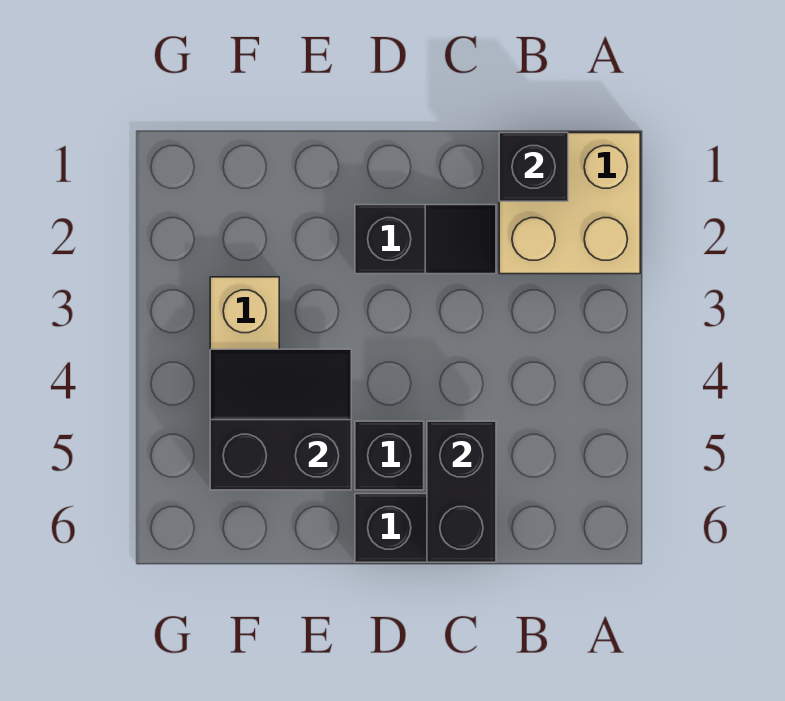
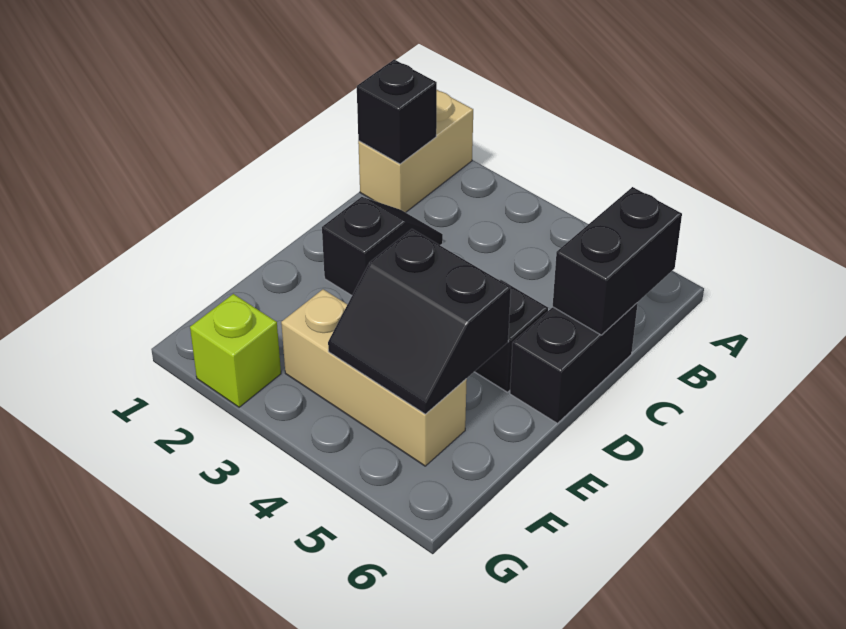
tan 2x2 brick [499,133,640,274] -> tan 1x2 brick [358,90,473,212]
black 1x2 brick [427,421,496,562] -> black 1x2 brick turned to [553,187,682,335]
black 2x2 slope [210,349,351,490] -> black 2x2 slope turned to [328,229,511,414]
none -> lime 1x1 brick [190,294,281,407]

